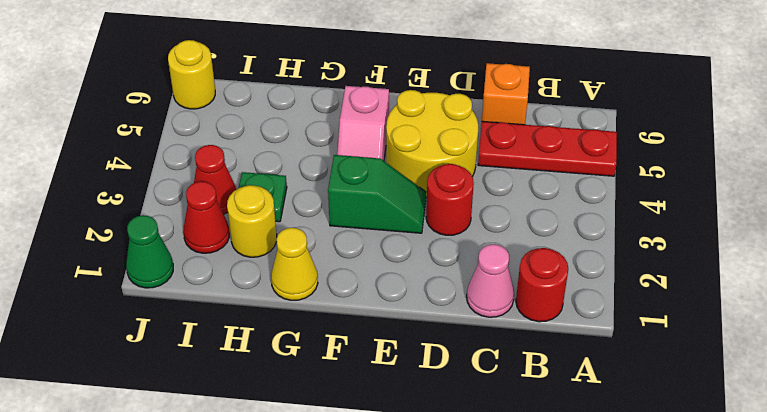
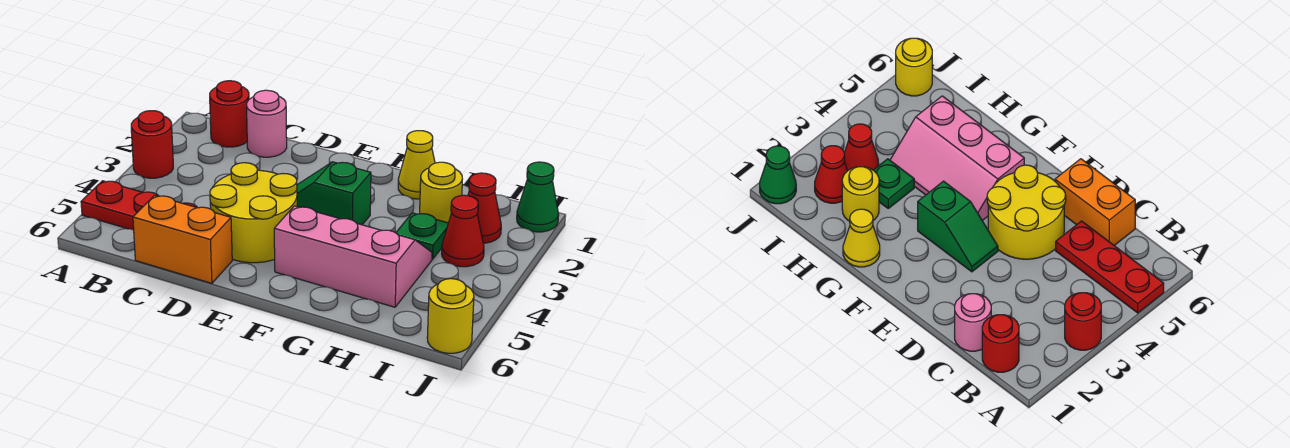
pink 1x1 cone [467,244,514,317] -> pink 1x1 round brick [247,90,287,157]
orange 1x1 brick [482,63,530,125] -> orange 1x2 brick [133,195,232,283]
red 1x1 round brick [426,164,474,235] -> red 1x1 round brick moved to [131,111,173,178]
pink 1x2 slope [337,86,389,161] -> pink 2x3 slope [274,206,432,307]

